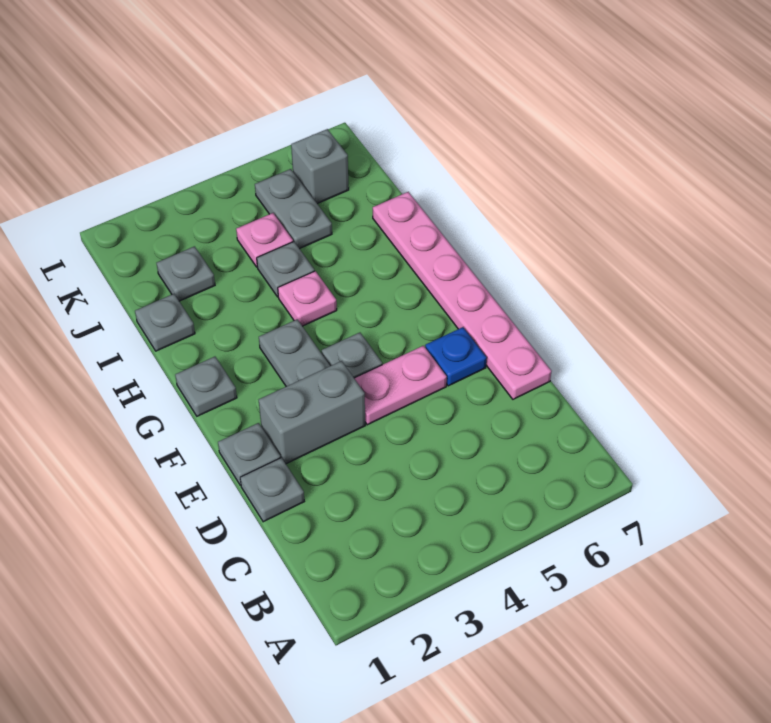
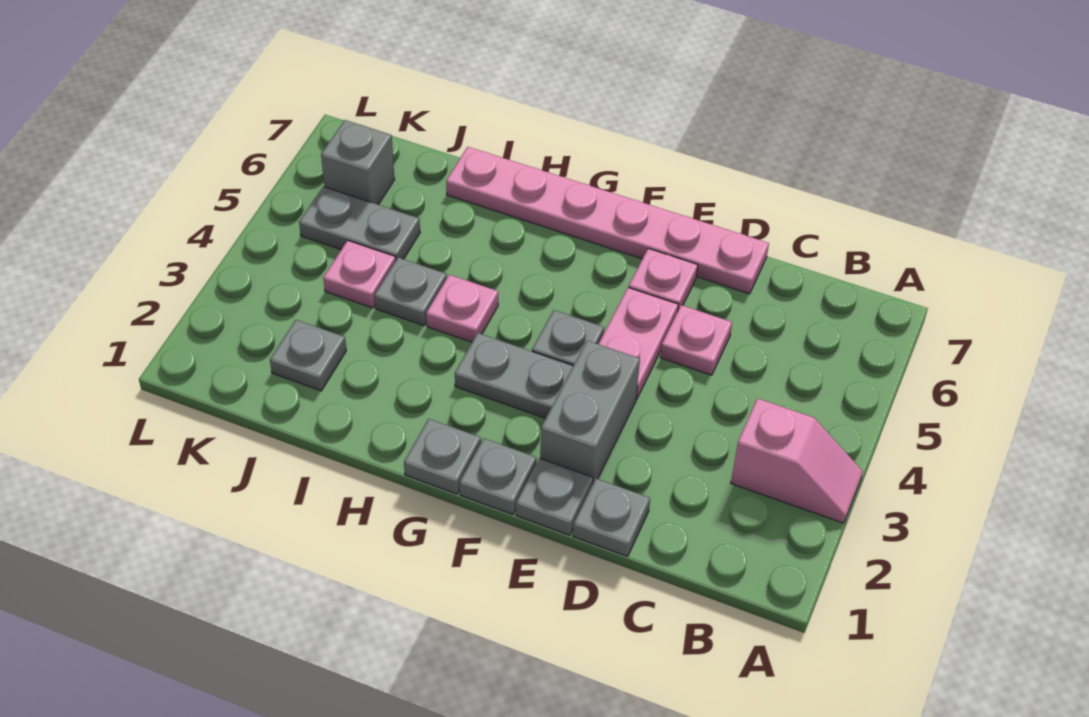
none -> pink 1x2 slope [731,398,863,523]
none -> pink 1x1 plate [660,305,732,375]
blue 1x1 plate [425,327,487,386] -> pink 1x1 plate [629,248,698,310]
grey 1x1 plate [135,294,195,351] -> grey 1x1 plate moved to [460,438,536,515]

